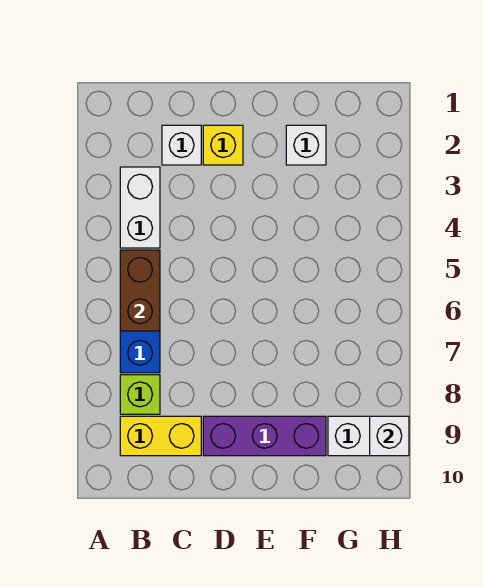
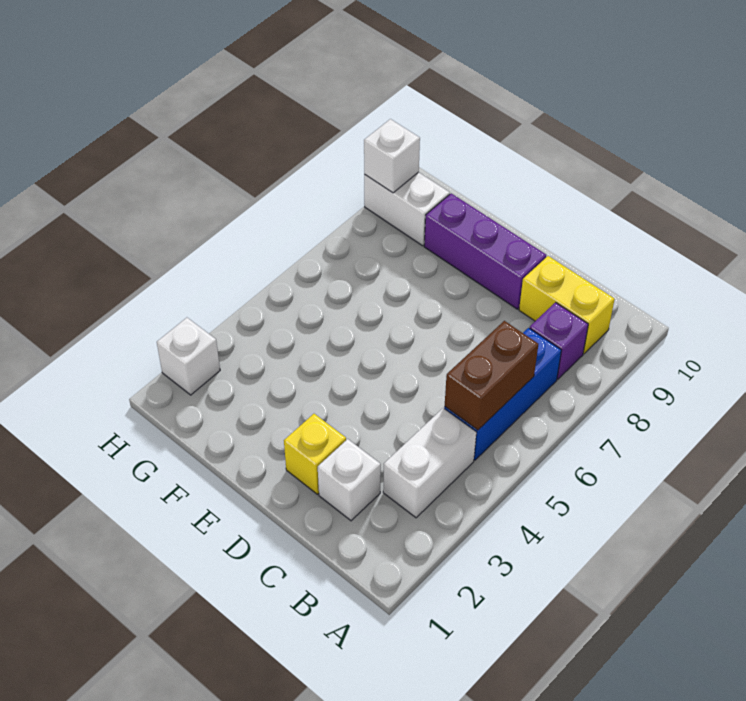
lime 1x1 brick [120,375,160,414] -> purple 1x1 brick [530,302,588,379]
white 1x1 brick [286,125,326,165] -> white 1x1 brick moved to [157,318,220,395]

